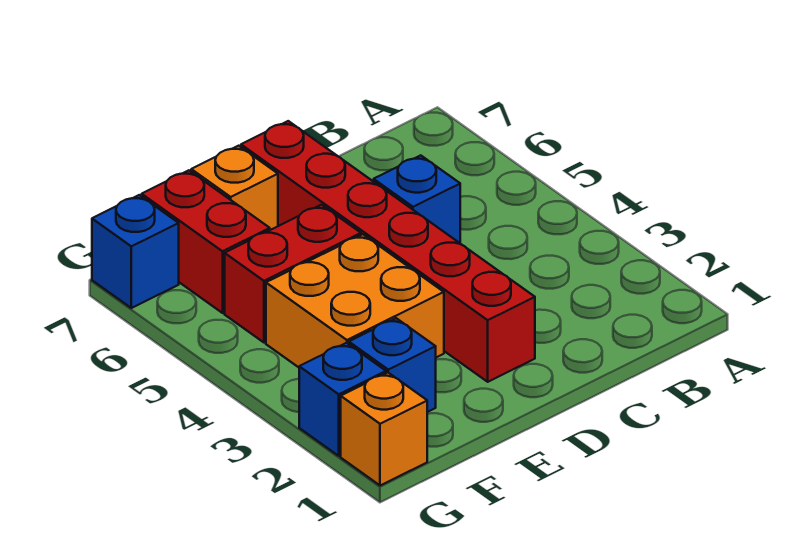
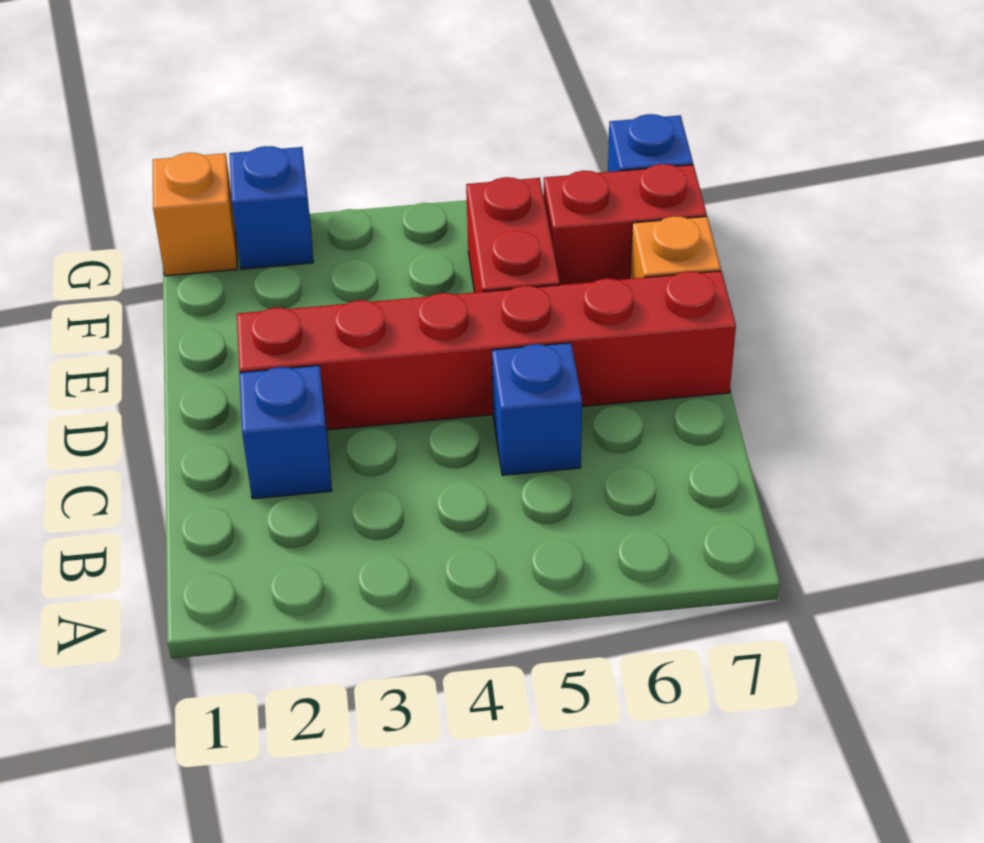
orange 2x2 brick [266,234,444,367] -> none
blue 1x1 brick [349,318,436,412] -> blue 1x1 brick moved to [239,365,332,499]

